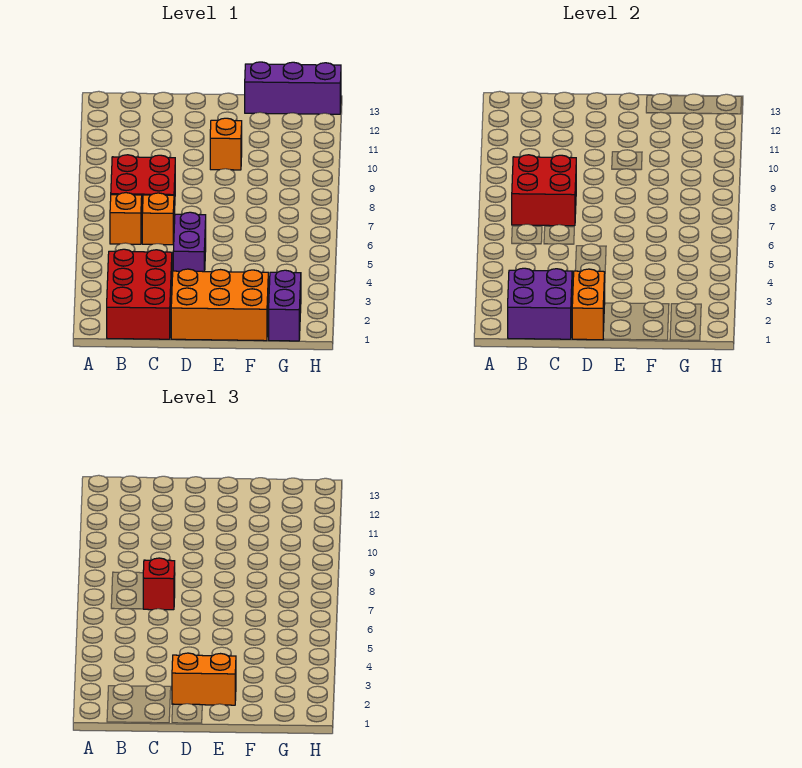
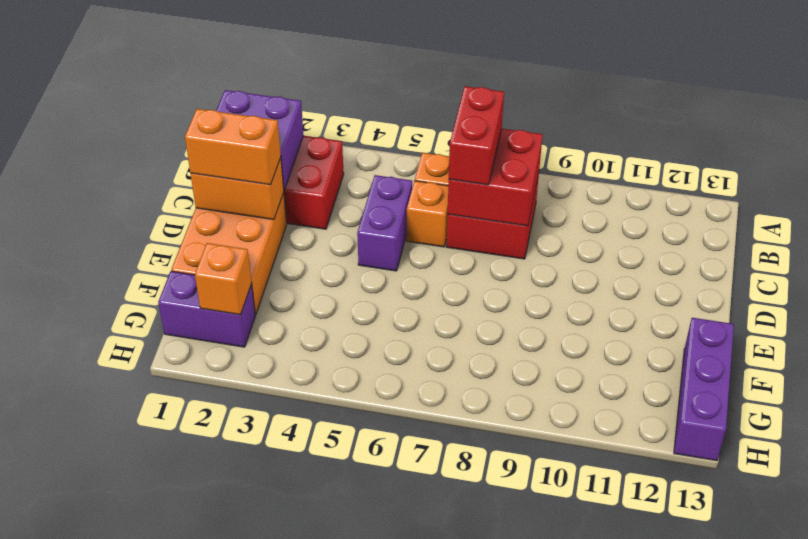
red 1x1 brick [143,558,175,610] -> red 1x2 brick [449,86,504,185]
orange 1x2 brick [172,653,236,705] -> orange 1x2 brick turned to [185,109,281,185]
purple 1x2 brick [173,212,206,272] -> purple 1x2 brick turned to [357,175,412,271]
orange 1x1 brick [210,118,242,170] -> orange 1x1 brick moved to [195,243,252,315]

